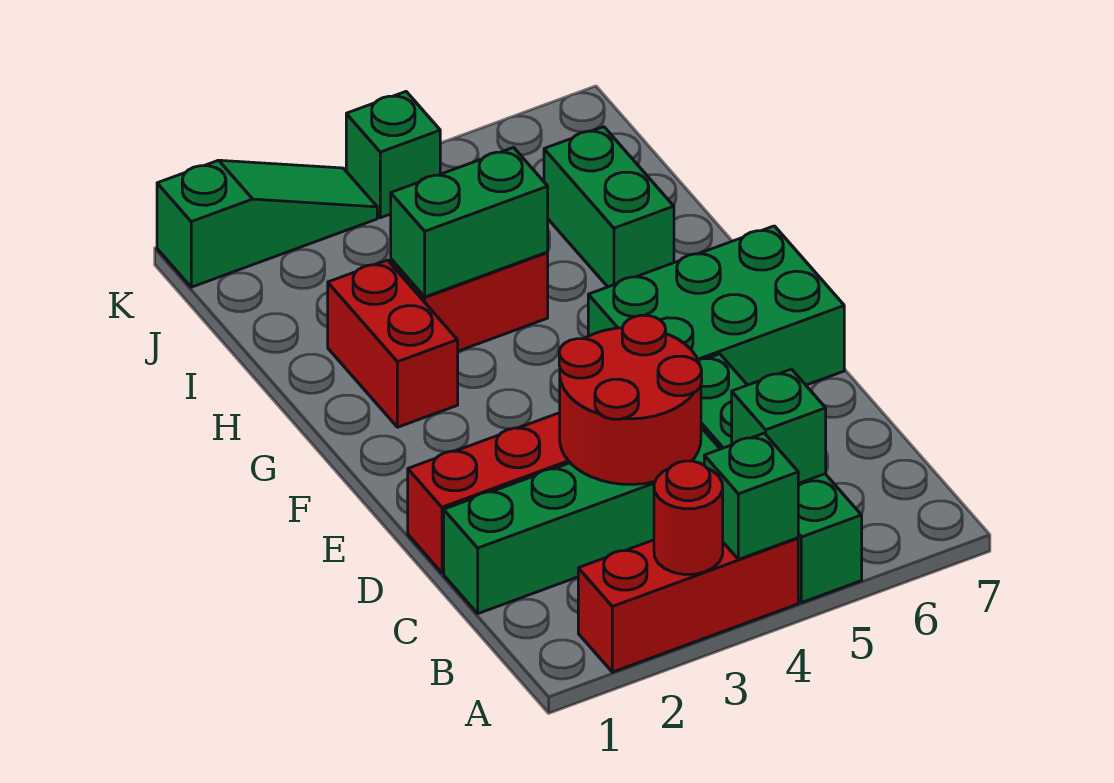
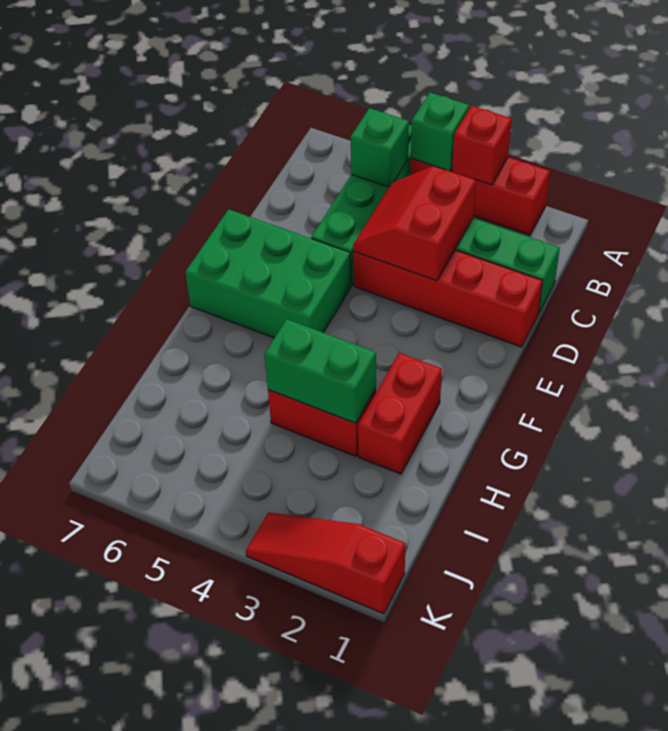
red 1x1 round brick [654,461,723,575] -> red 1x1 brick [452,106,512,185]
red 2x2 round brick [559,315,702,484] -> red 2x2 slope [353,166,476,281]
green 1x2 brick [544,127,674,287] -> none
green 1x3 slope [157,160,377,287] -> red 1x3 slope [246,512,406,614]
green 1x1 brick [346,92,440,218] -> none

